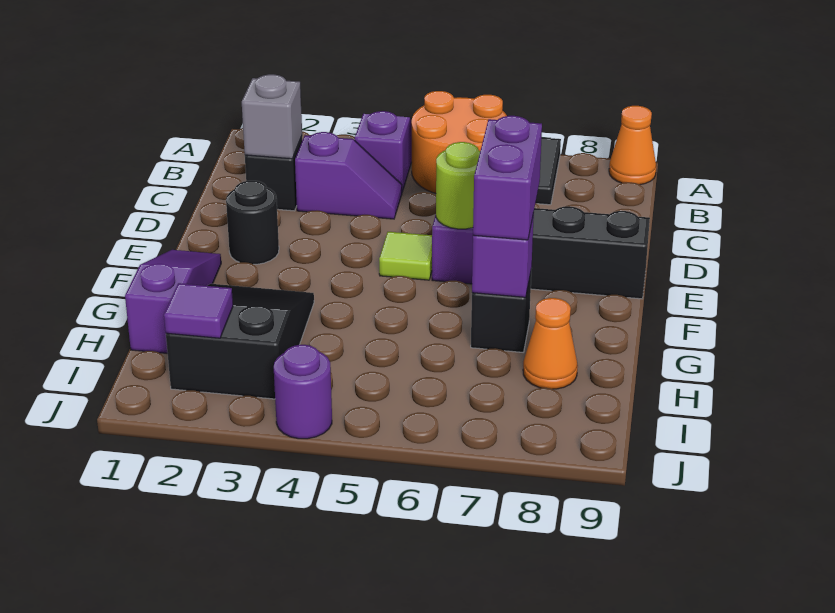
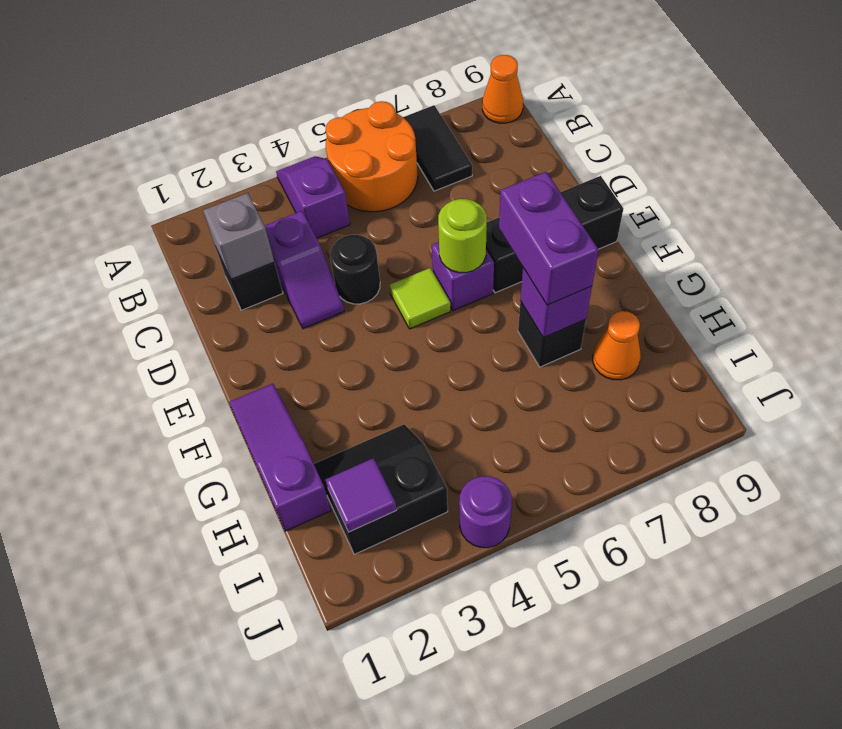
purple 1x2 slope [295,132,402,219] -> purple 1x2 slope turned to [265,211,344,329]
black 1x1 round brick [226,181,279,264] -> black 1x1 round brick moved to [330,235,380,304]
black 2x3 slope [166,284,314,399] -> black 2x2 slope [314,424,448,554]

